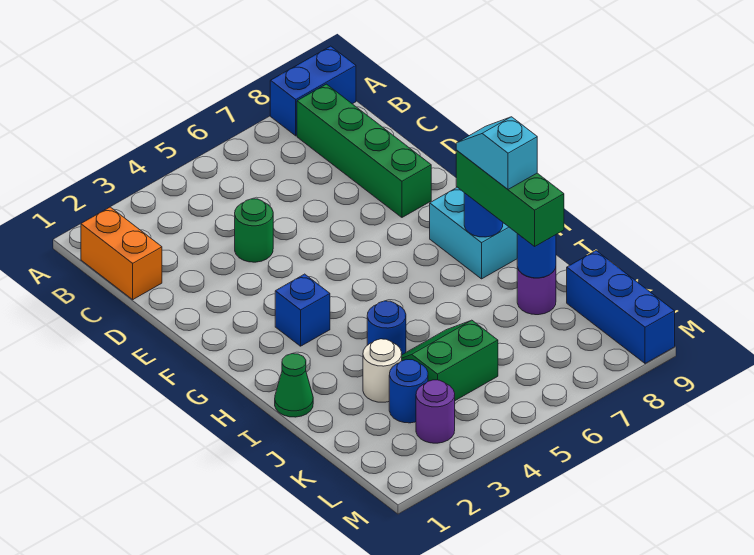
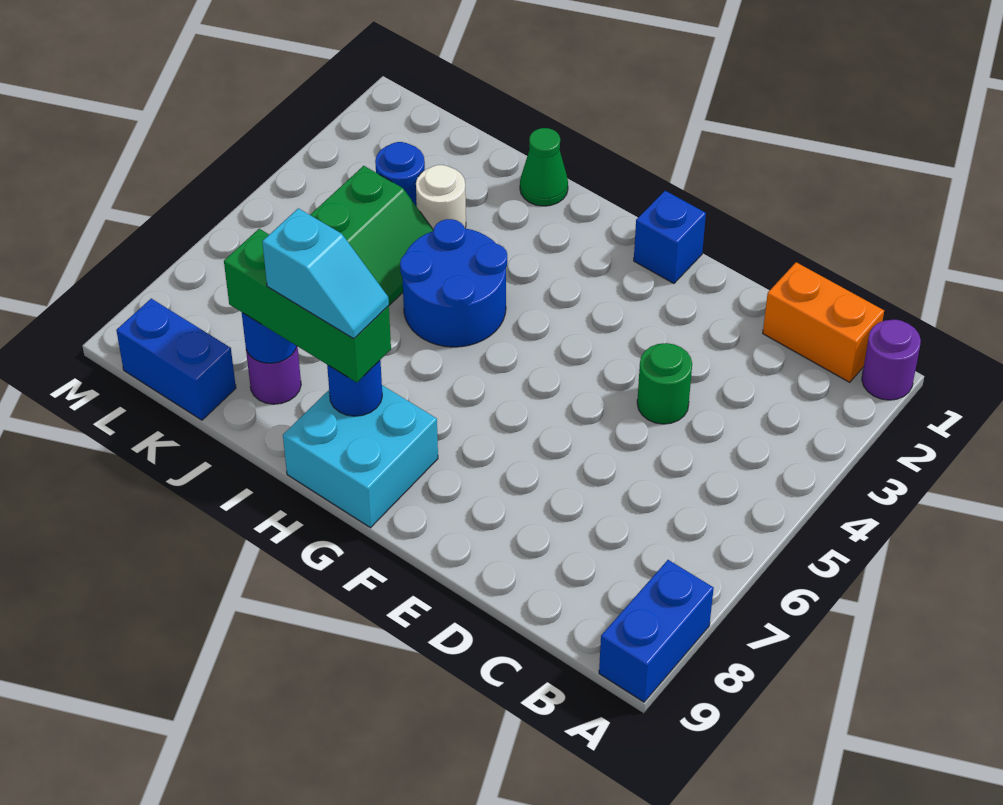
green 1x4 brick [297,84,431,217] -> none
blue 1x1 brick [275,274,330,346] -> blue 1x1 brick moved to [634,191,706,284]
blue 1x1 round brick [367,301,406,355] -> blue 2x2 round brick [400,219,507,347]
blue 1x3 brick [567,251,675,364] -> blue 1x2 brick [116,299,236,420]
purple 1x1 round brick [416,380,455,443] -> purple 1x1 round brick moved to [862,320,921,400]

